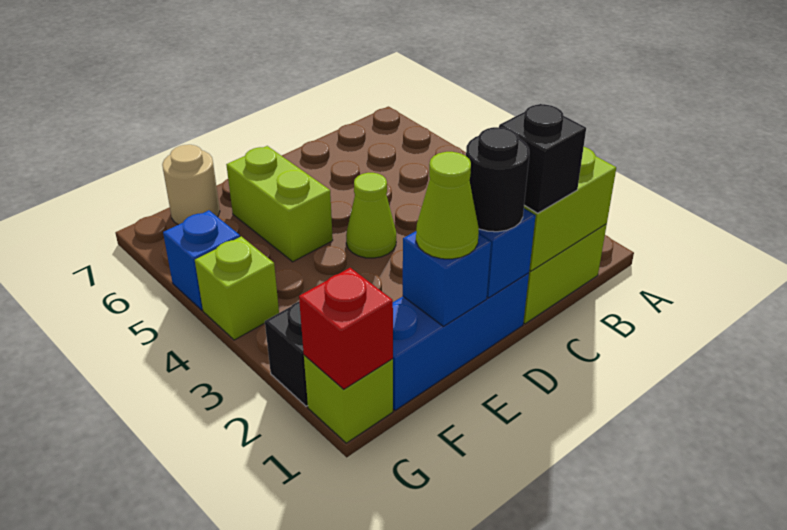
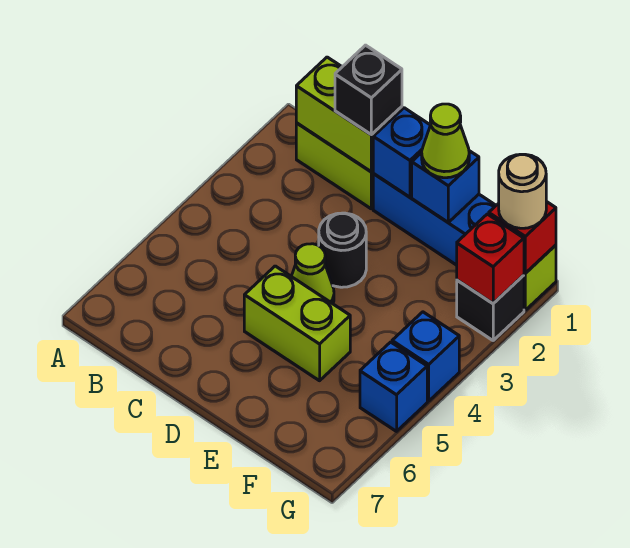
black 1x1 round brick [466,127,529,232] -> black 1x1 round brick moved to [319,213,366,287]
lime 1x2 brick [226,146,333,262] -> lime 1x2 brick turned to [244,266,350,381]
tan 1x1 round brick [162,145,220,225] -> tan 1x1 round brick moved to [499,154,546,228]
none -> red 1x1 brick [457,214,524,303]
lime 1x1 brick [195,236,279,340] -> blue 1x1 brick [392,312,459,401]

